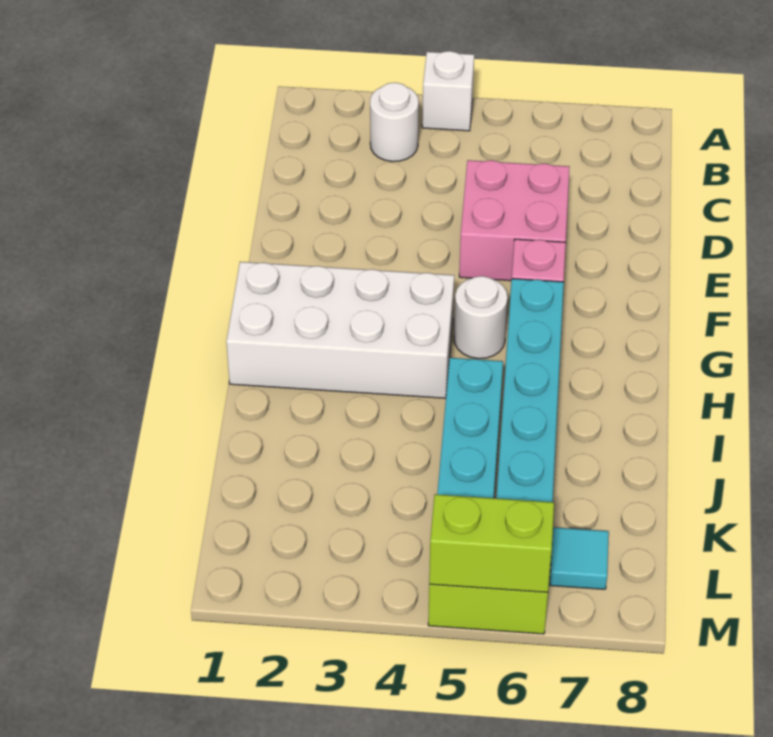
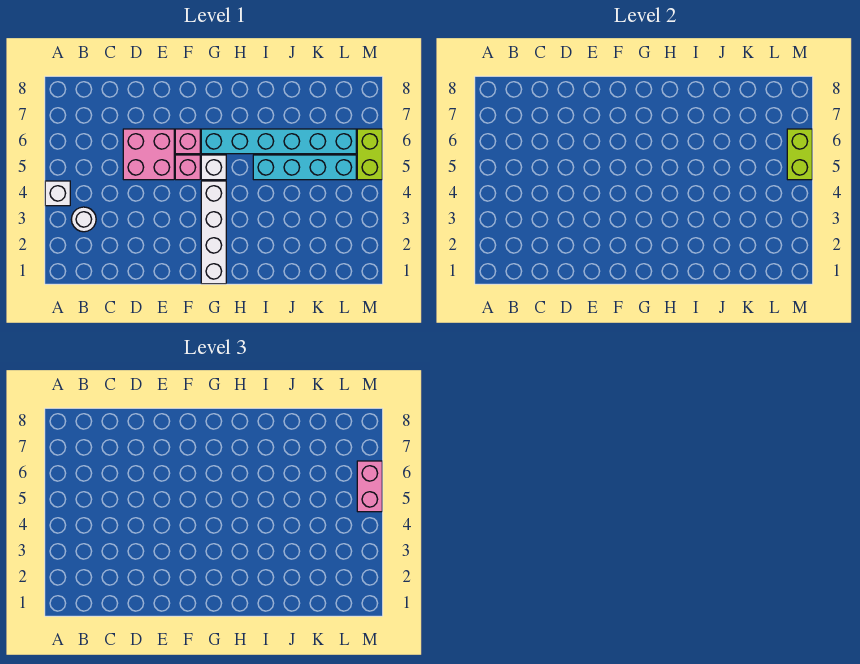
none -> pink 1x1 brick [175,155,200,180]
white 2x4 brick [226,262,454,398] -> white 1x4 brick [201,181,226,284]
white 1x1 round brick [454,276,508,359] -> white 1x1 brick [201,155,226,180]
cyan 1x1 tile [550,527,609,589] -> none
none -> pink 1x2 brick [357,461,382,512]

